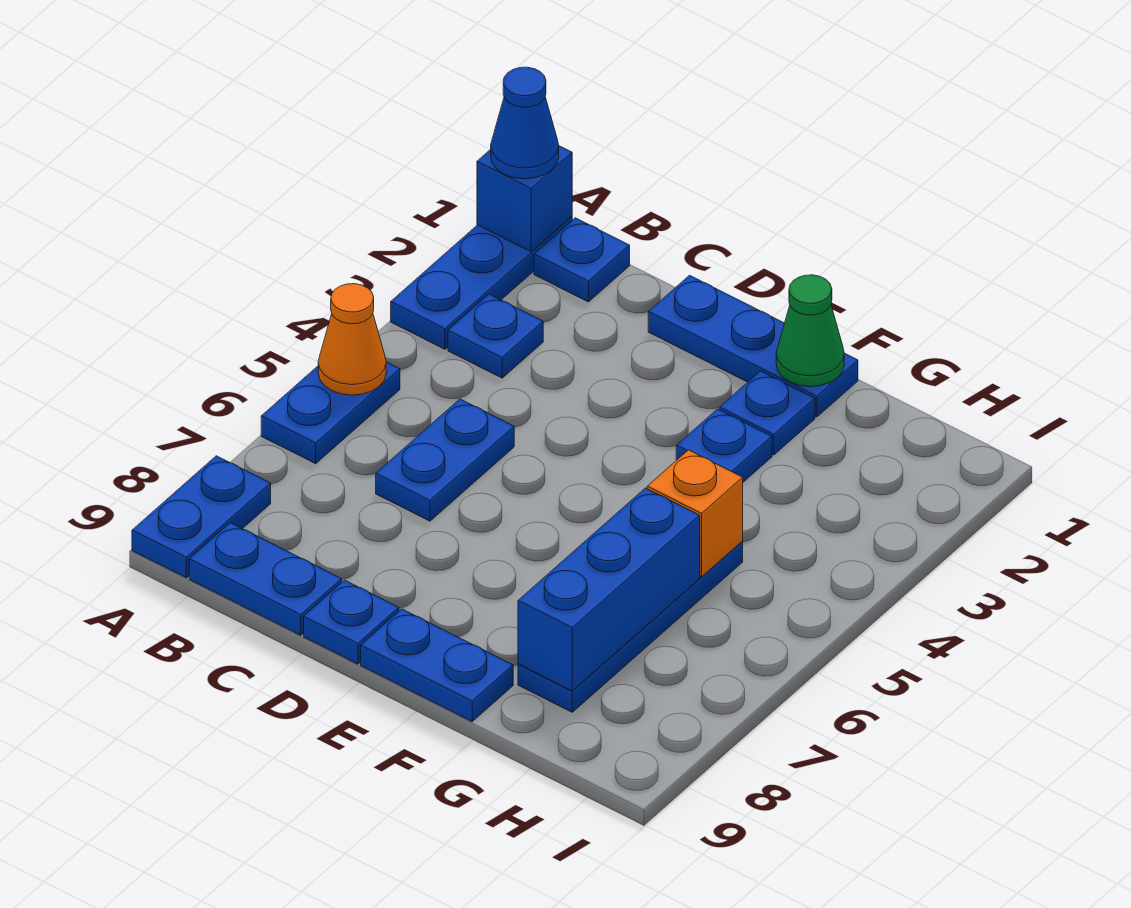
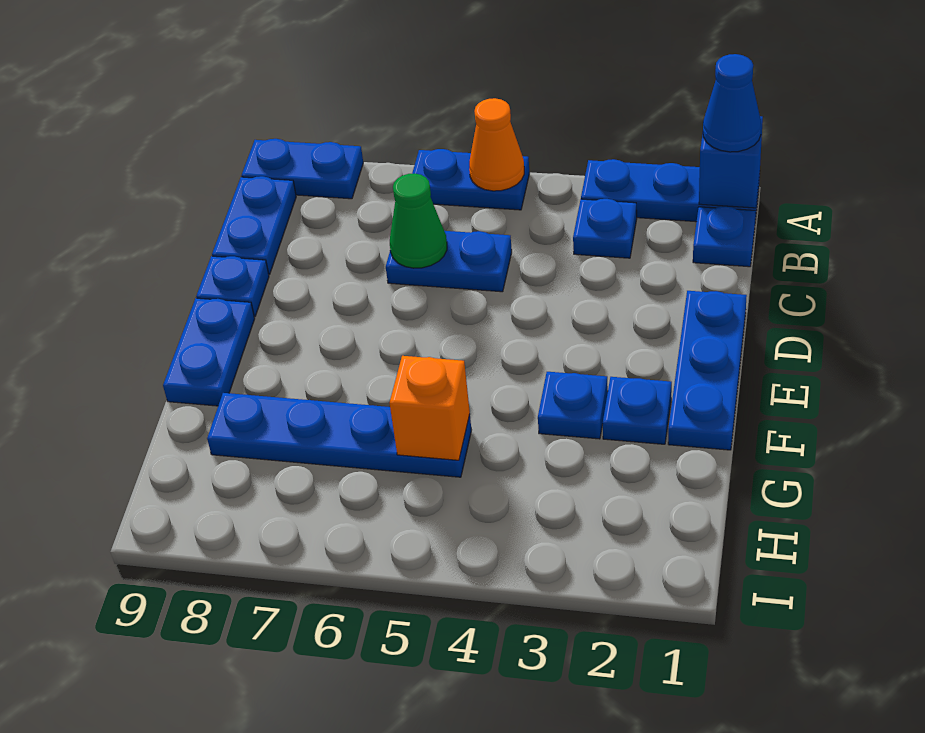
green 1x1 cone [776,275,844,387] -> green 1x1 cone moved to [390,173,447,268]
blue 1x3 brick [518,488,700,691] -> none

